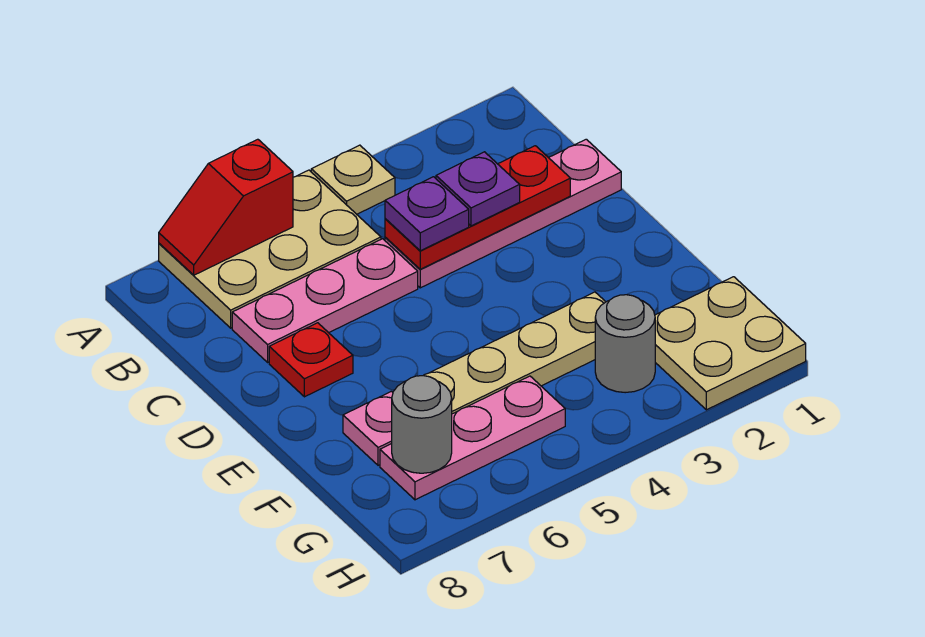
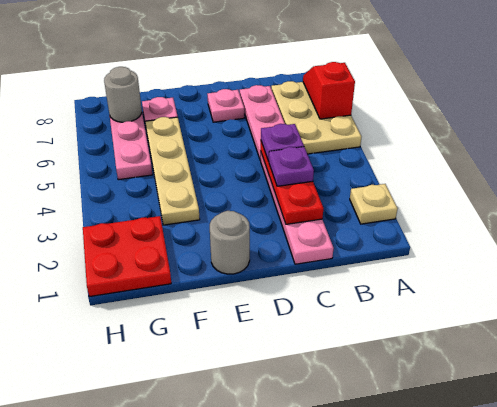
tan 1x1 plate [311,145,395,214] -> tan 1x1 plate moved to [350,184,398,224]
red 1x1 plate [269,323,353,397] -> pink 1x1 plate [208,89,244,122]
tan 2x2 plate [655,277,806,410] -> red 2x2 plate [83,216,171,297]
grey 1x1 round brick [595,295,655,393] -> grey 1x1 round brick moved to [210,211,250,274]

